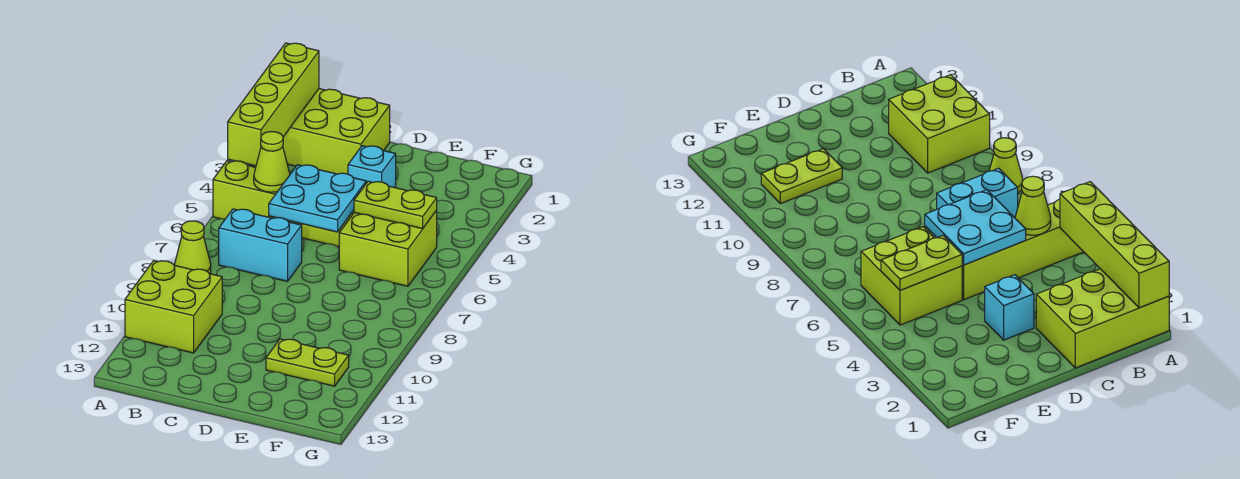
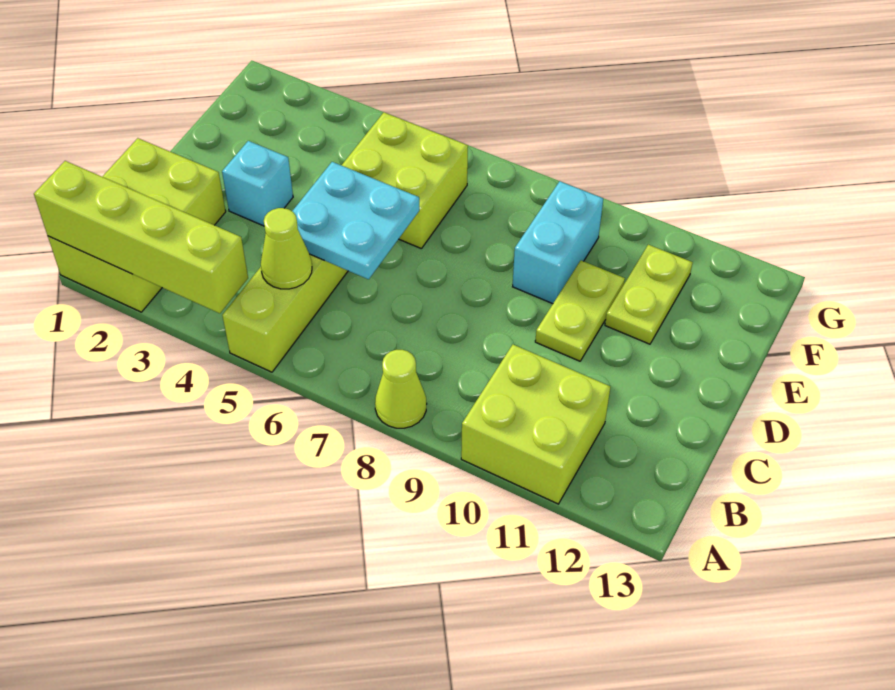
cyan 1x2 brick [219,209,302,281] -> cyan 1x2 brick moved to [513,181,603,304]
lime 1x2 plate [354,181,437,229] -> lime 1x2 plate moved to [535,260,625,361]

